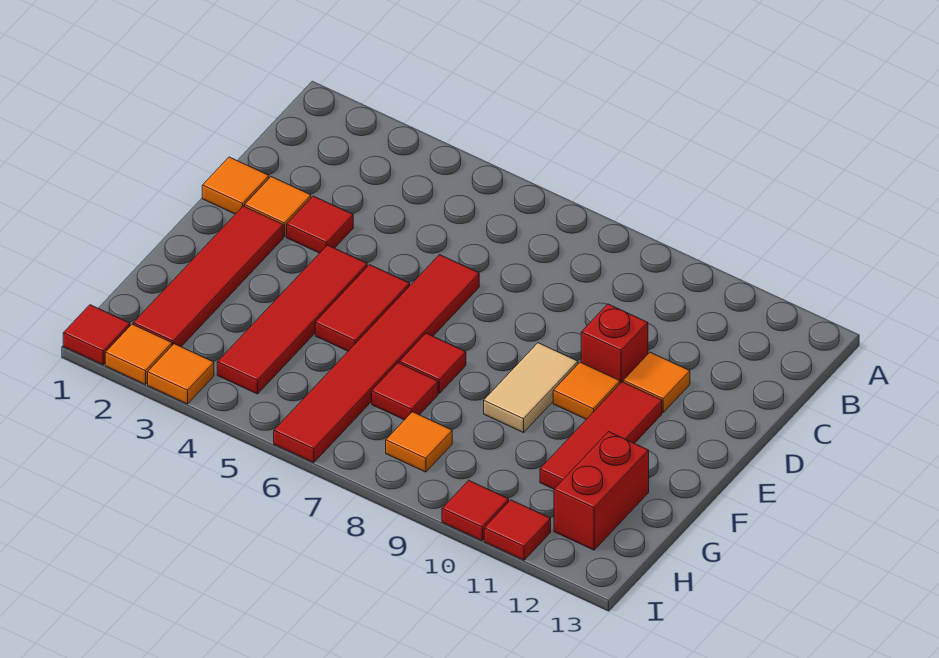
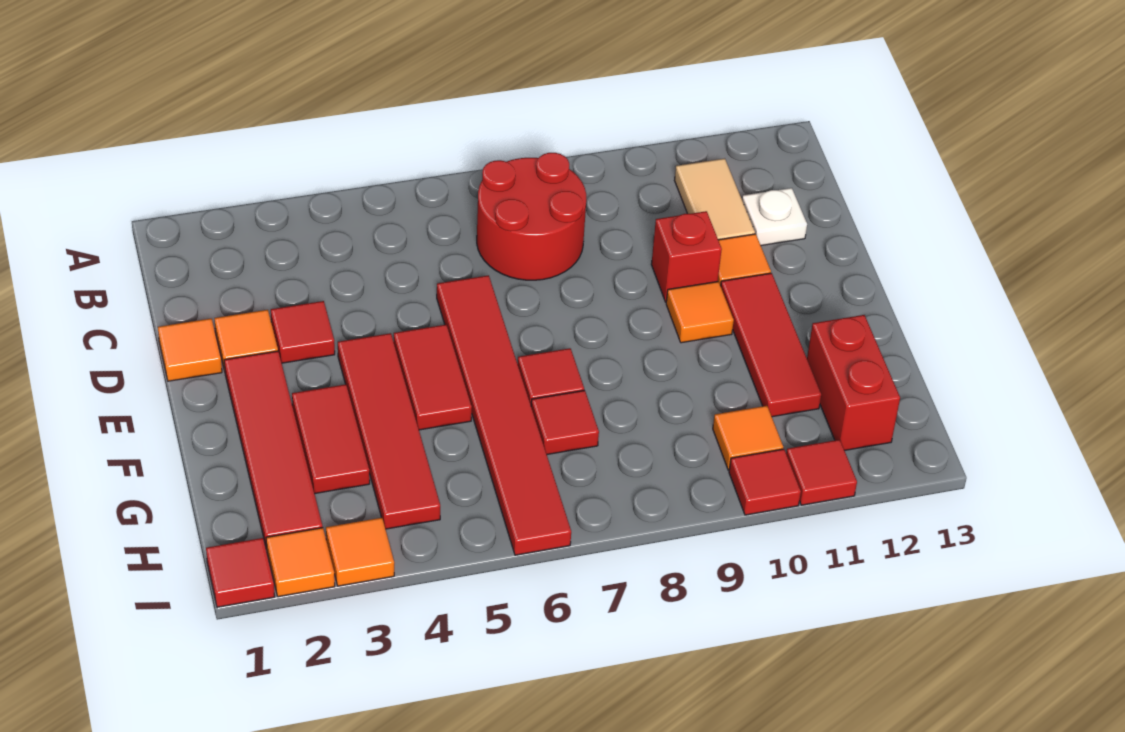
none -> red 2x2 round brick [477,153,586,280]
none -> white 1x1 plate [742,188,807,246]
tan 1x2 tile [484,343,578,433] -> tan 1x2 tile moved to [675,158,755,240]
none -> red 1x2 tile [292,384,370,494]
orange 1x1 tile [386,412,452,472] -> orange 1x1 tile moved to [713,406,783,470]

